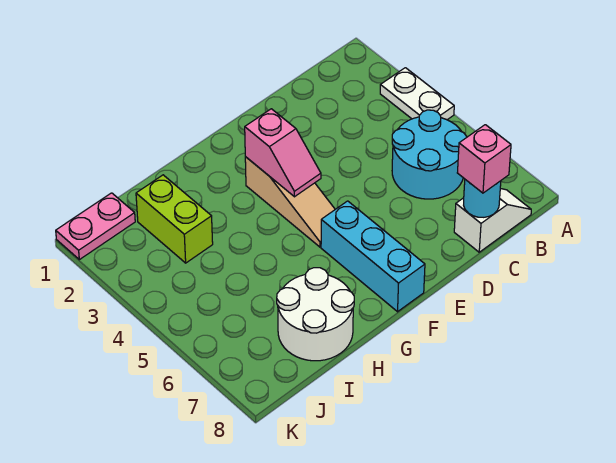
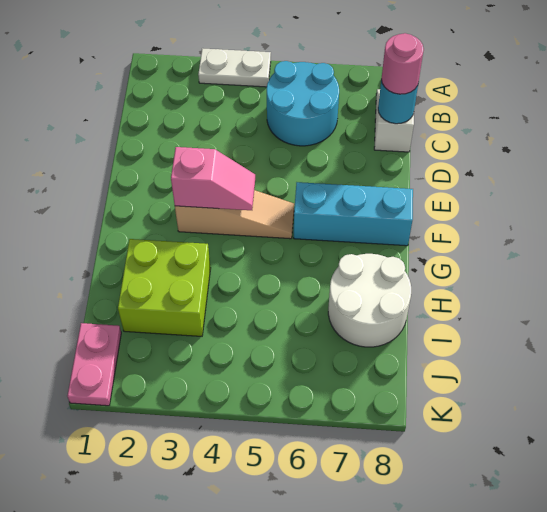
pink 1x1 brick [457,125,511,193] -> pink 1x1 round brick [381,33,424,94]
lime 1x2 brick [136,175,213,263] -> lime 2x2 brick [118,239,211,336]

